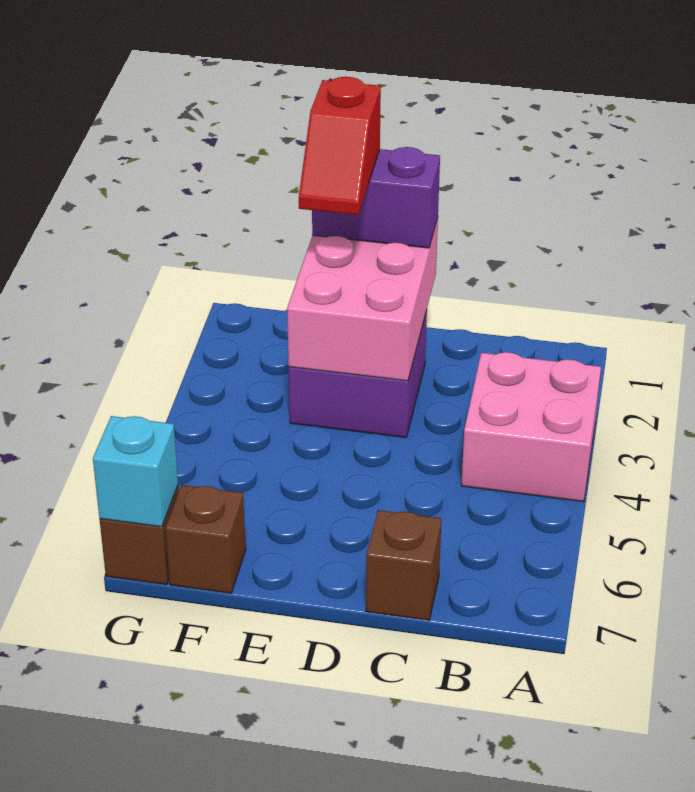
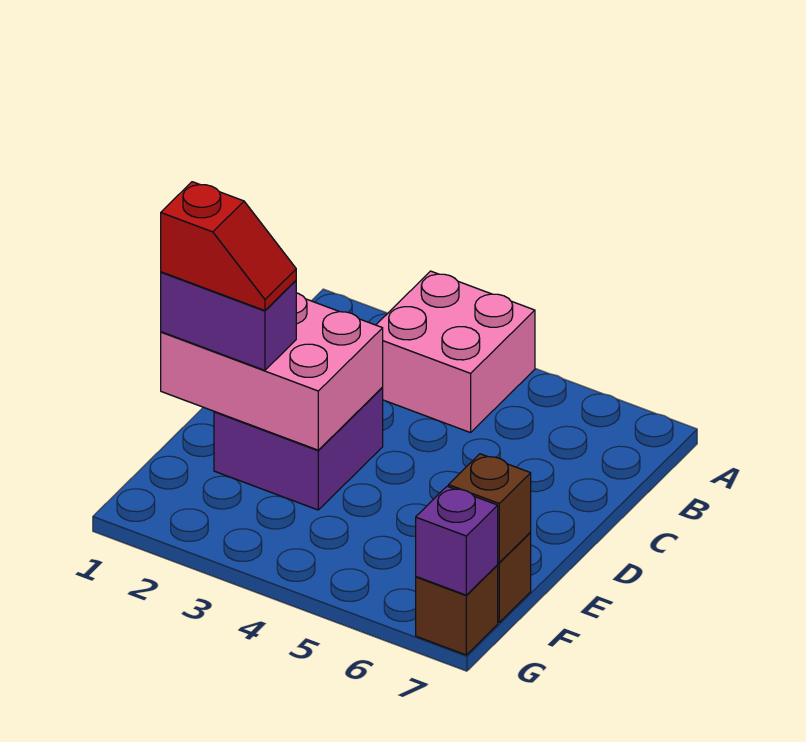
brown 1x1 brick [366,510,441,620] -> brown 1x1 brick moved to [448,454,531,563]
purple 1x2 brick [312,147,440,248] -> purple 1x2 brick turned to [161,272,296,370]
cyan 1x1 brick [93,416,178,527] -> purple 1x1 brick [416,486,498,595]

